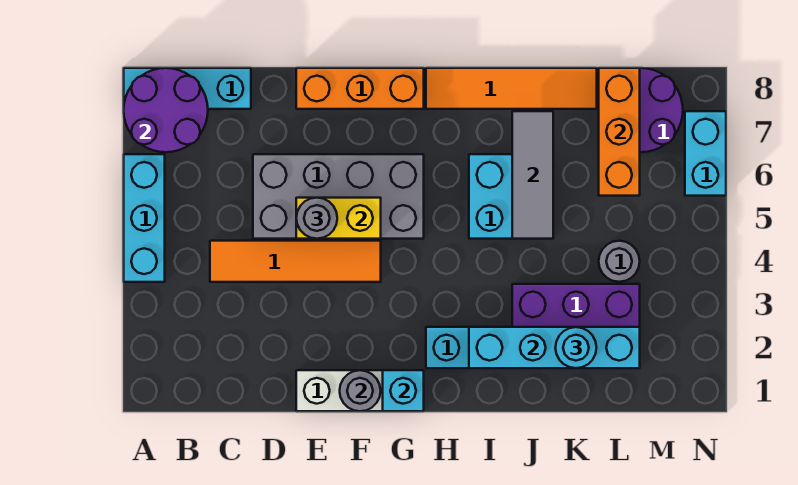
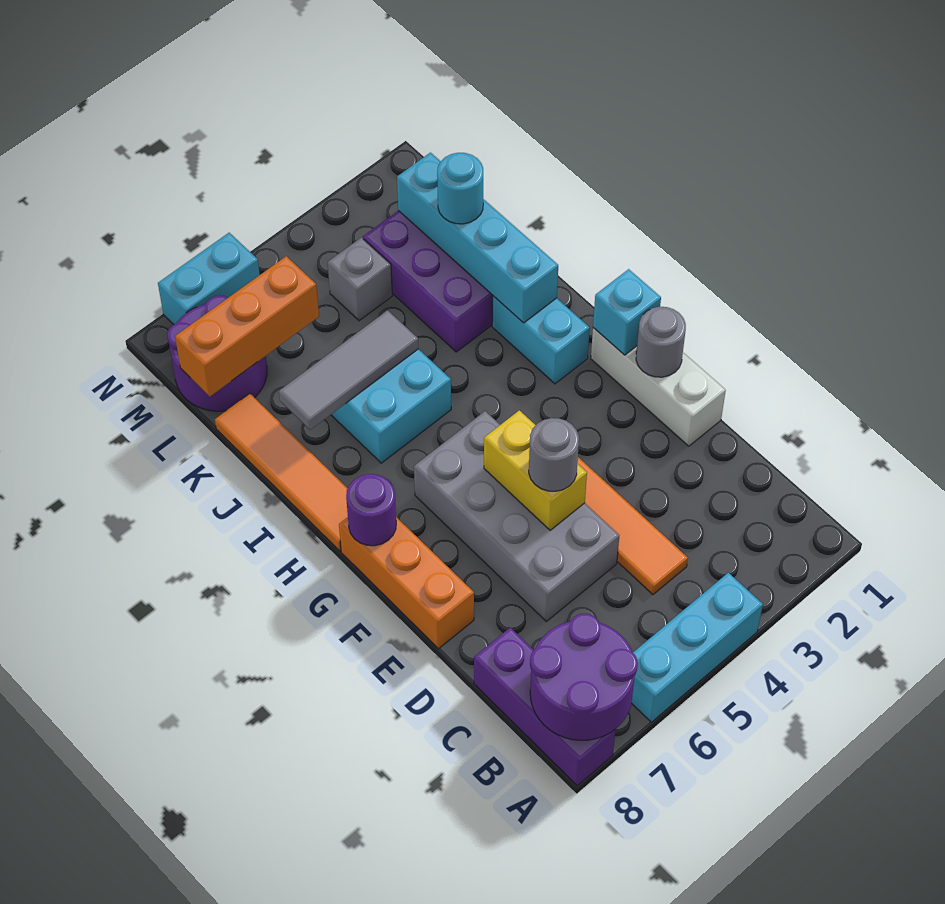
cyan 1x3 brick [124,68,251,109] -> purple 1x3 brick [474,627,616,786]
none -> purple 1x1 round brick [346,474,396,546]
grey 1x1 round brick [599,241,640,282] -> grey 1x1 brick [328,238,392,321]

